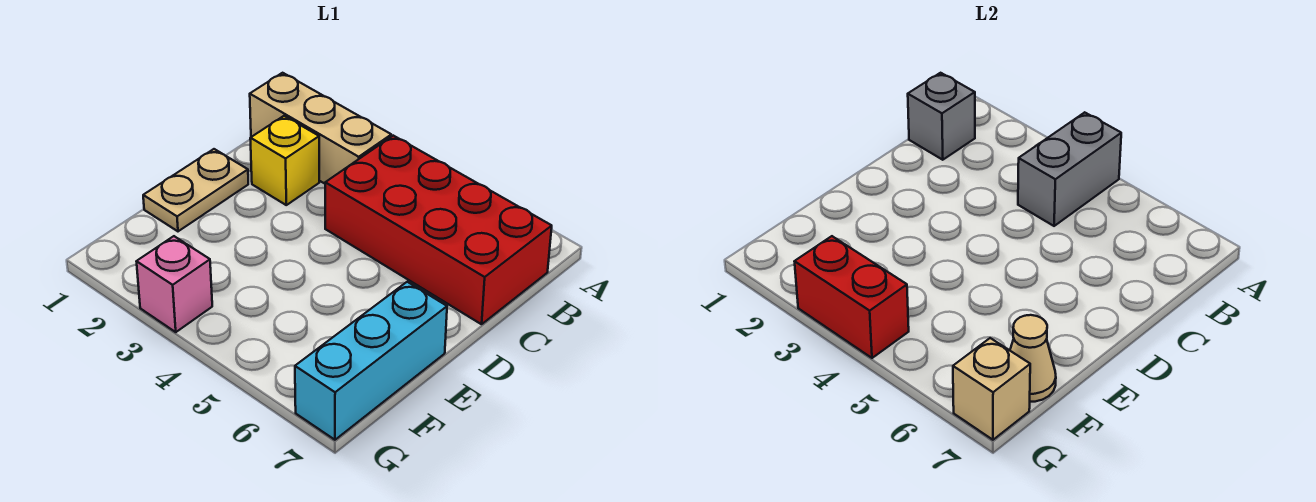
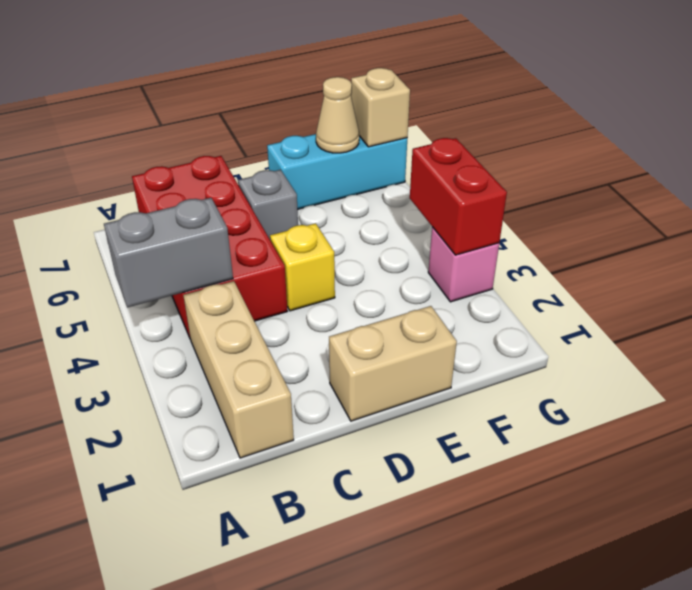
grey 1x1 brick [908,73,975,160] -> grey 1x1 brick moved to [238,170,298,239]
yellow 1x1 brick [250,116,319,205] -> yellow 1x1 brick moved to [270,223,335,311]
tan 1x2 plate [143,149,248,231] -> tan 1x2 brick [329,306,457,421]

